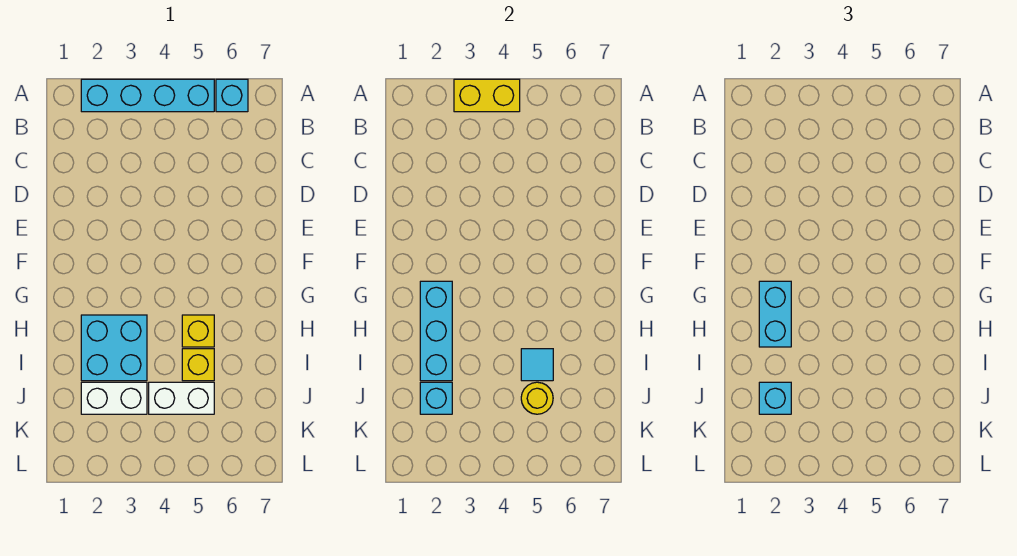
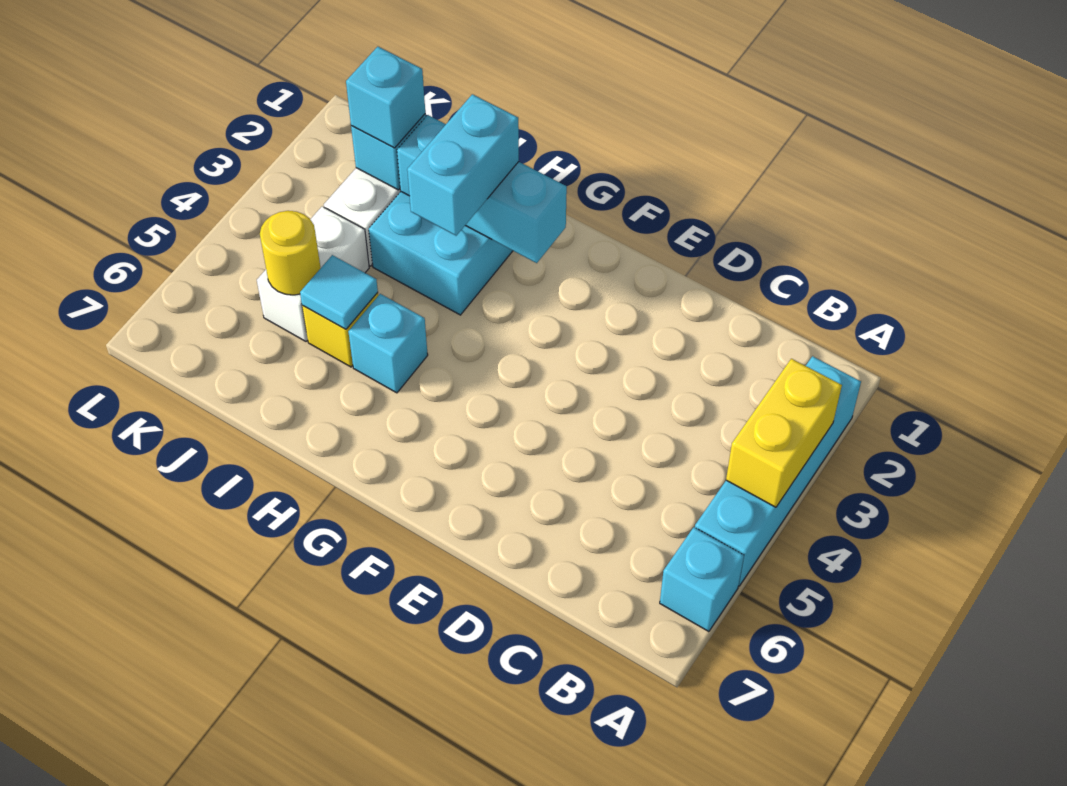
cyan 1x2 brick [759,281,791,347] -> cyan 1x2 brick turned to [407,94,519,236]
yellow 1x1 brick [182,315,214,347] -> cyan 1x1 brick [348,294,428,393]

